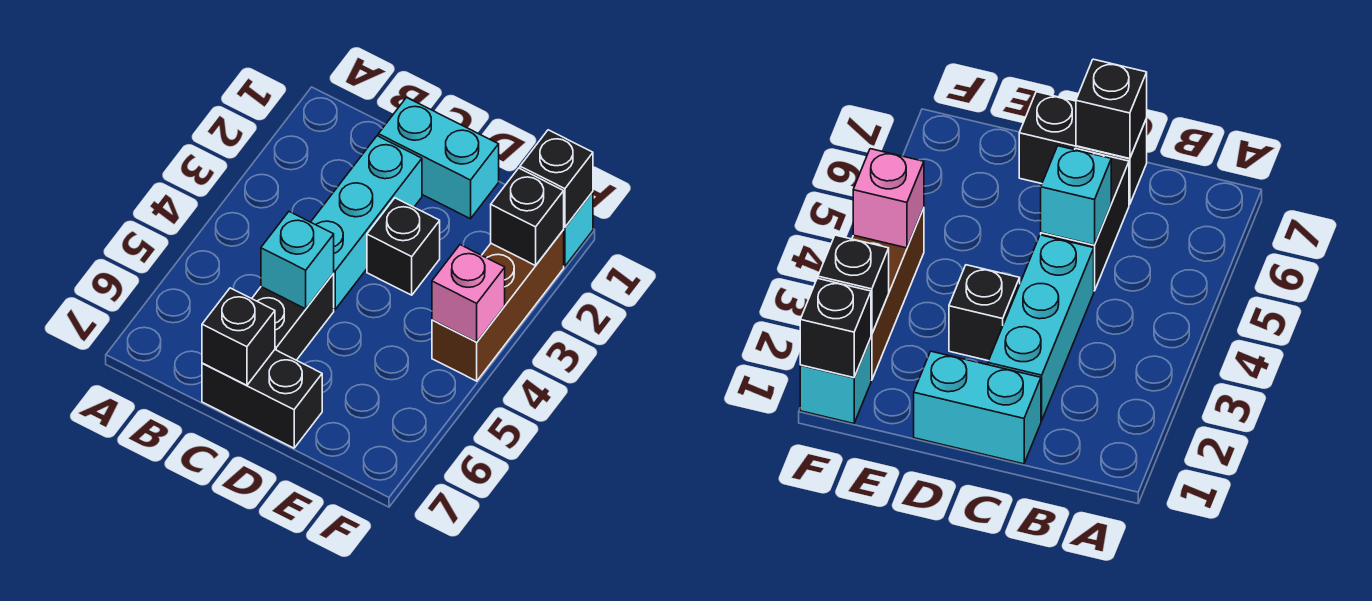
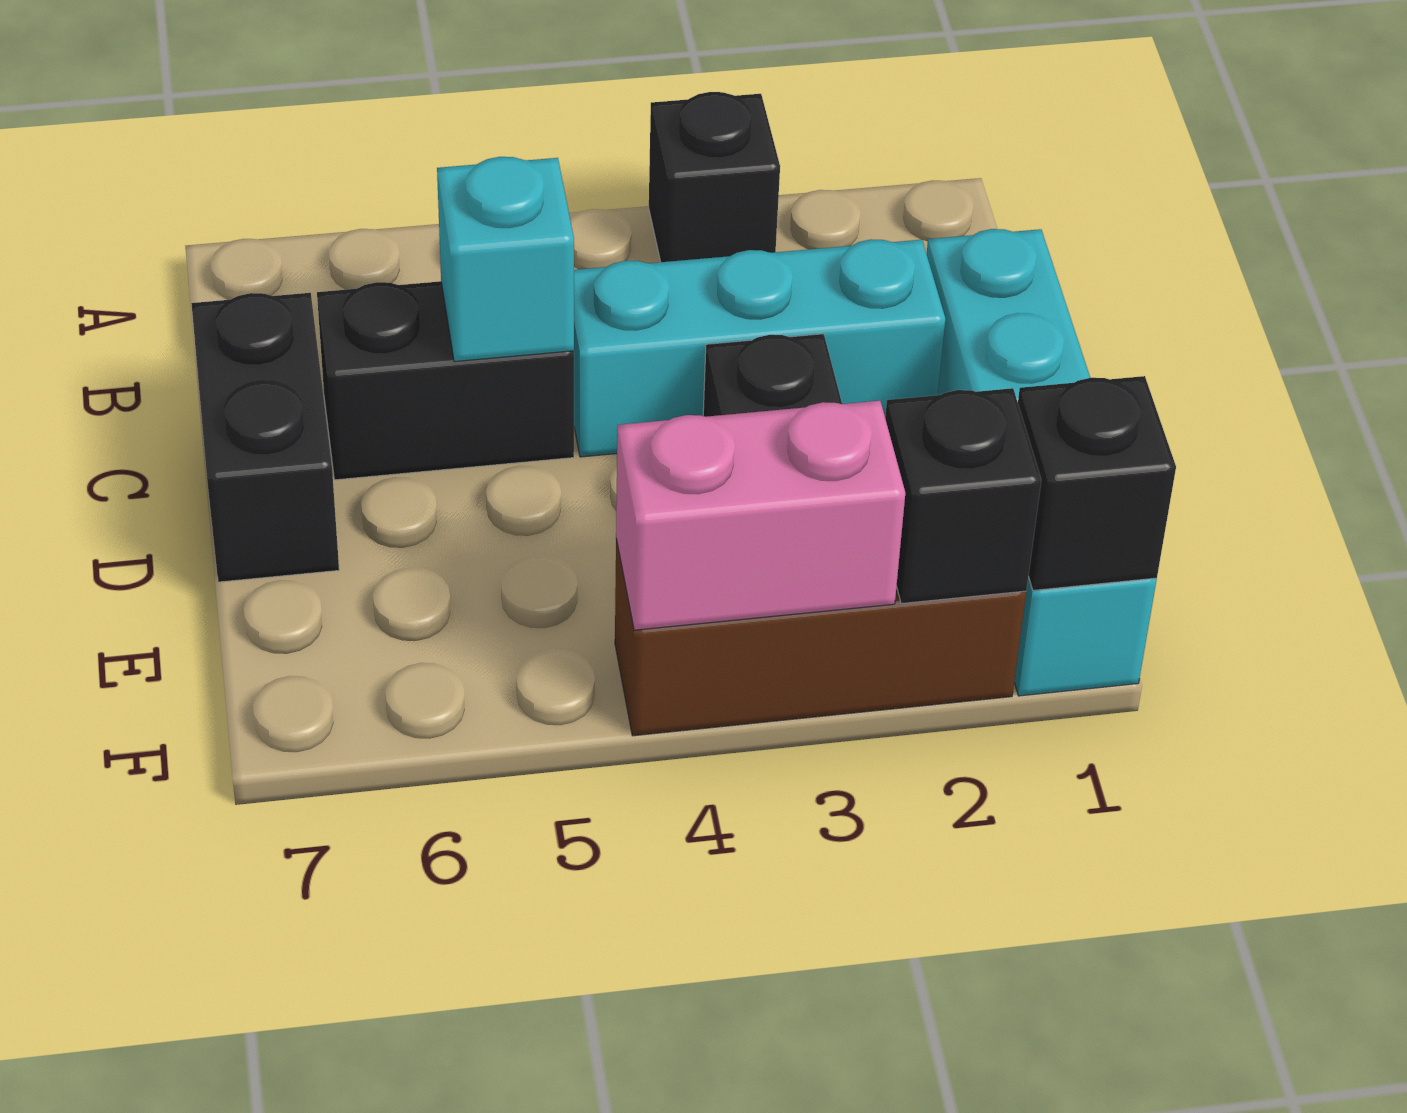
black 1x1 brick [202,288,275,386] -> black 1x1 brick moved to [649,92,780,262]
pink 1x1 brick [432,245,505,342] -> pink 1x2 brick [616,401,905,630]

